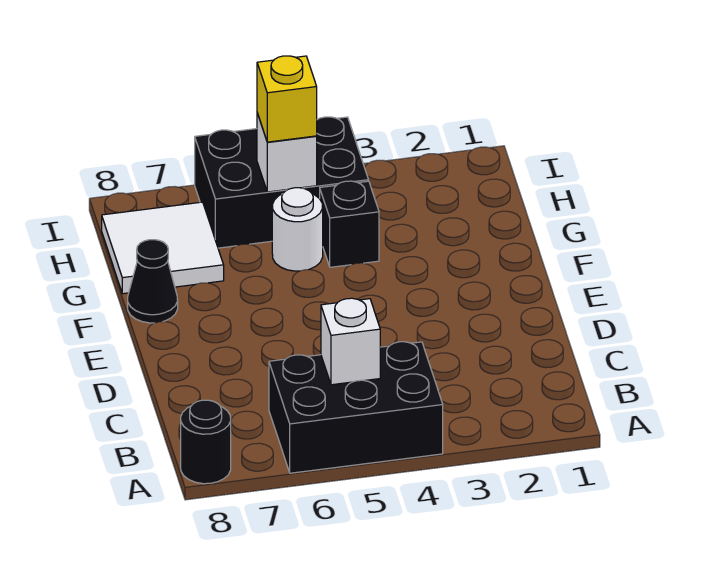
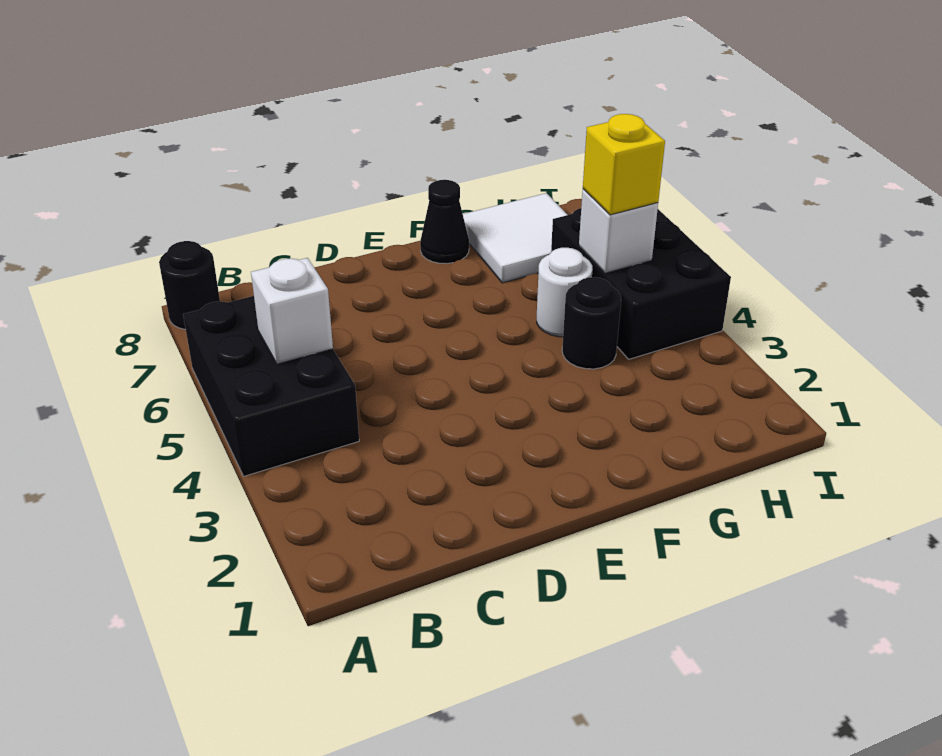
black 1x1 brick [320,181,379,267] -> black 1x1 round brick [562,277,621,369]

